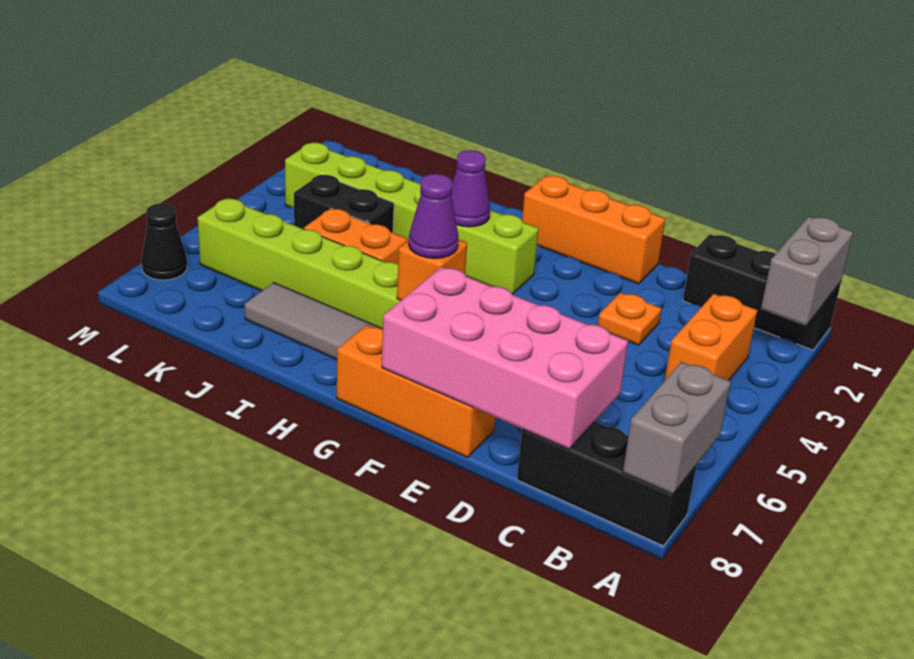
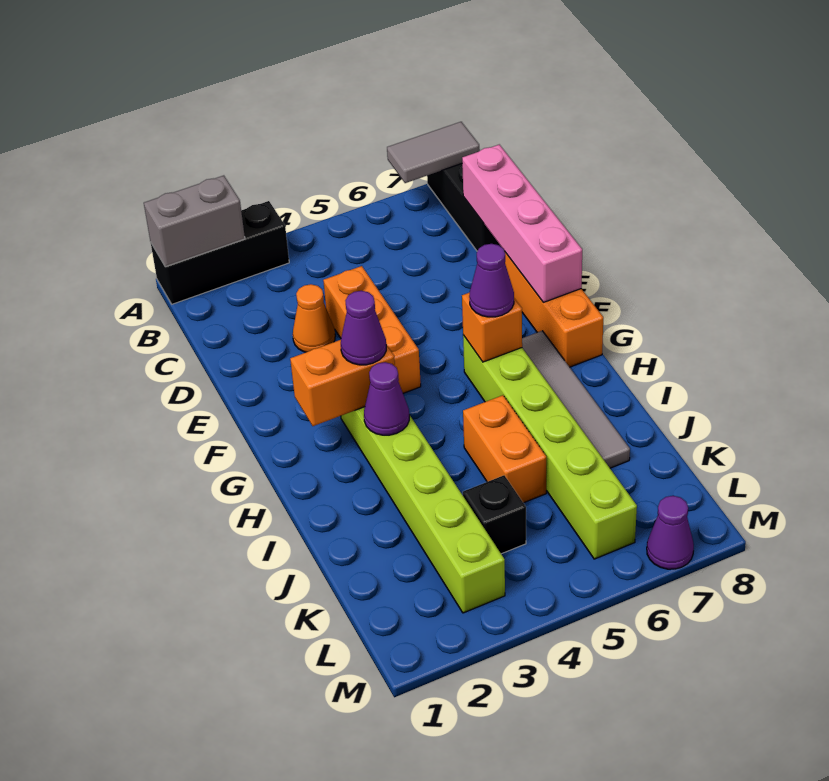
black 1x3 brick [683,234,841,350] -> black 1x3 brick turned to [151,201,289,304]
grey 1x2 brick [623,362,731,494] -> grey 1x2 tile [387,122,480,183]
orange 1x2 brick [665,294,757,380] -> orange 1x2 brick moved to [290,340,395,426]
pink 2x4 brick [382,267,628,449] -> pink 1x4 brick [462,145,582,302]
orange 1x1 plate [598,292,661,345] -> orange 1x1 cone [293,284,335,352]
orange 1x3 brick [522,176,665,284] -> orange 1x3 brick moved to [323,266,421,393]
none -> purple 1x1 cone [341,291,386,365]
black 1x2 brick [294,175,394,233] -> black 1x1 brick [463,475,526,554]
black 1x1 cone [141,204,187,280] -> purple 1x1 cone [647,496,694,569]

